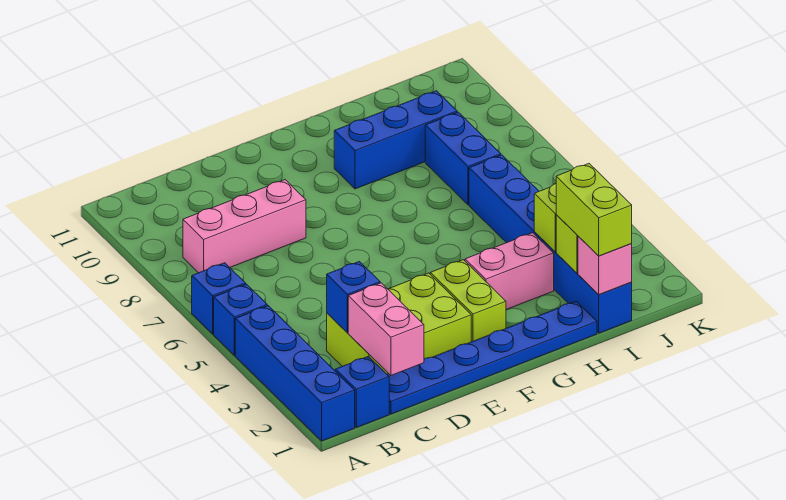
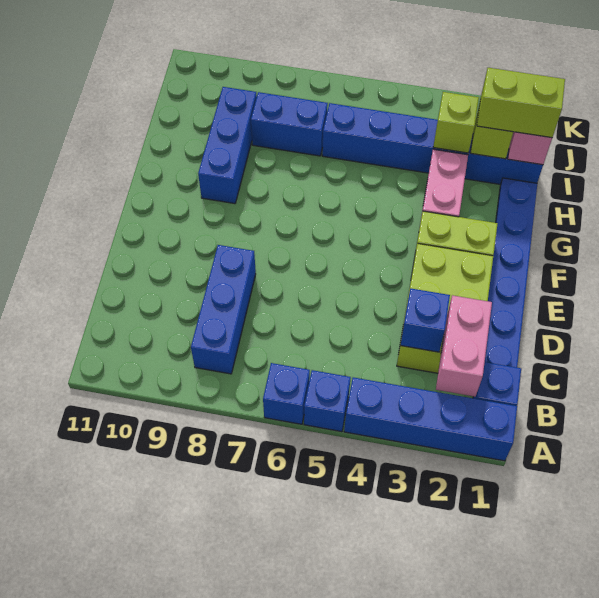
pink 1x3 brick [183,180,306,273] -> blue 1x3 brick [191,245,256,374]
pink 1x2 brick [348,283,424,375] -> pink 1x2 brick turned to [436,295,492,397]

